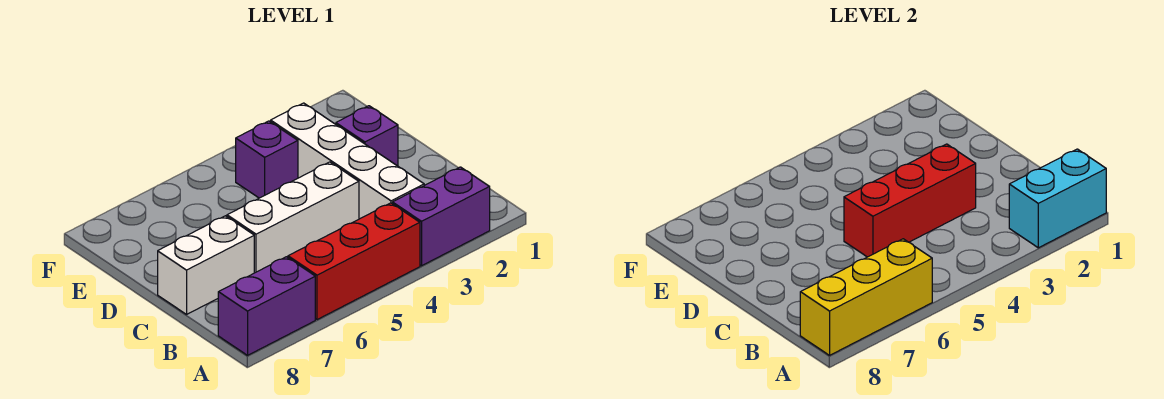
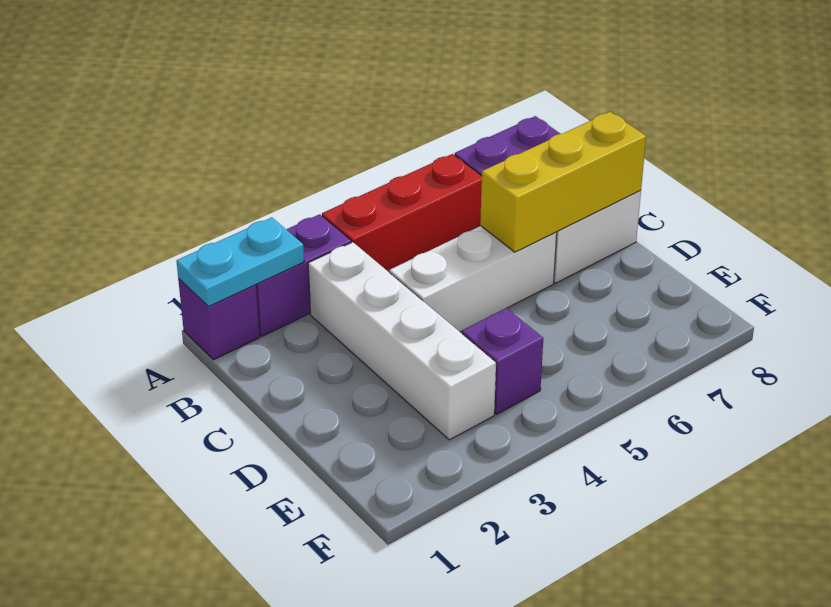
cyan 1x2 brick [1009,149,1106,248] -> cyan 1x2 plate [177,217,304,307]
yellow 1x3 brick [800,239,932,355] -> yellow 1x3 brick moved to [480,112,646,252]
red 1x3 brick [844,144,976,257] -> none
purple 1x1 brick [336,106,398,166] -> purple 1x1 brick moved to [178,279,259,360]

